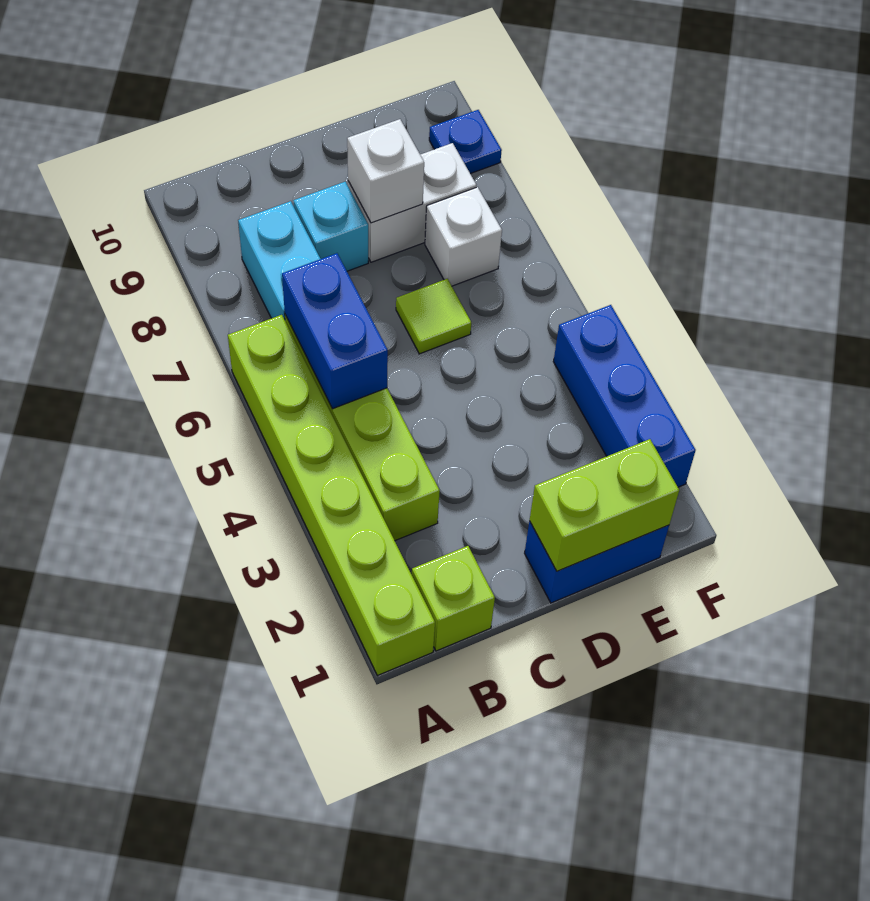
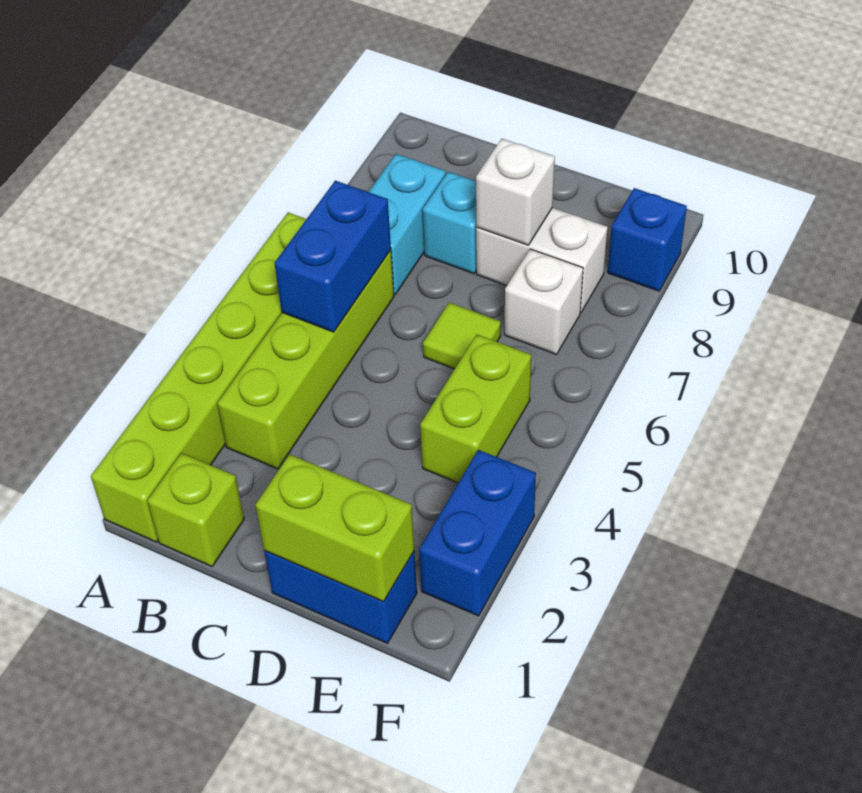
none -> lime 1x2 brick [420,334,531,483]
blue 1x3 brick [553,305,696,487] -> blue 1x2 brick [419,450,536,616]
blue 1x1 plate [429,110,502,174] -> blue 1x1 brick [608,188,687,291]

